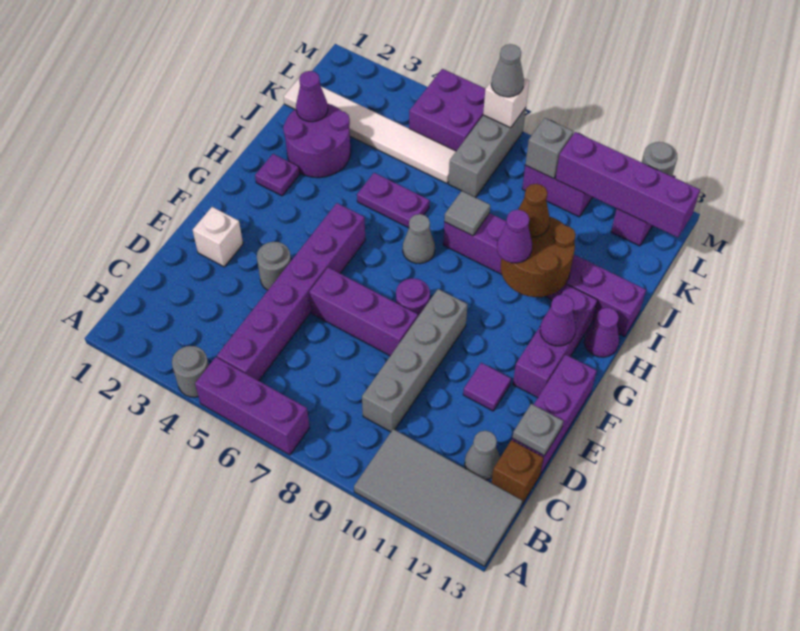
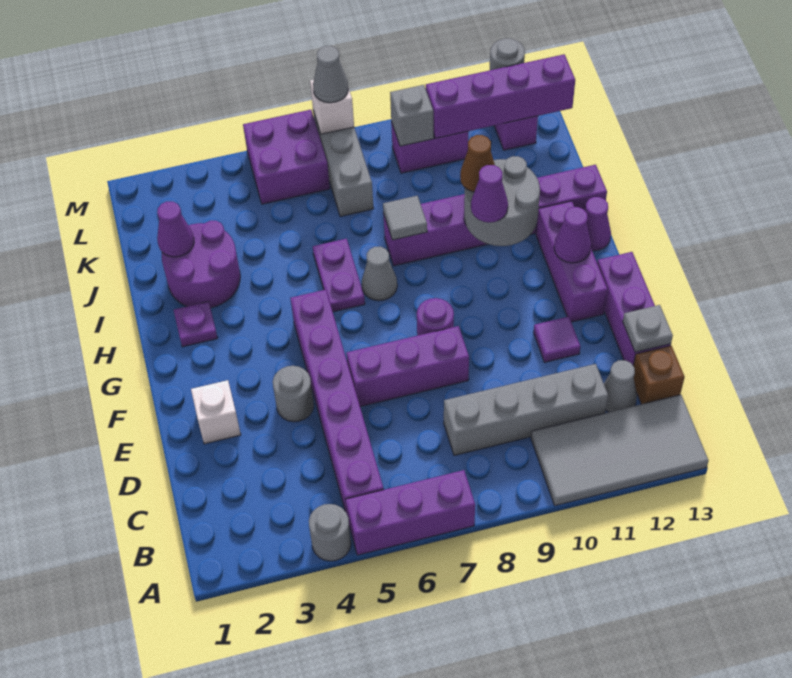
grey 1x4 brick [362,289,468,432] -> grey 1x4 brick turned to [444,364,608,455]
brown 2x2 round brick [501,217,576,297] -> grey 2x2 round brick [464,156,540,246]
purple 1x2 plate [357,173,430,228] -> purple 1x2 plate turned to [313,239,365,312]
white 1x6 tile [284,79,456,183] -> none

